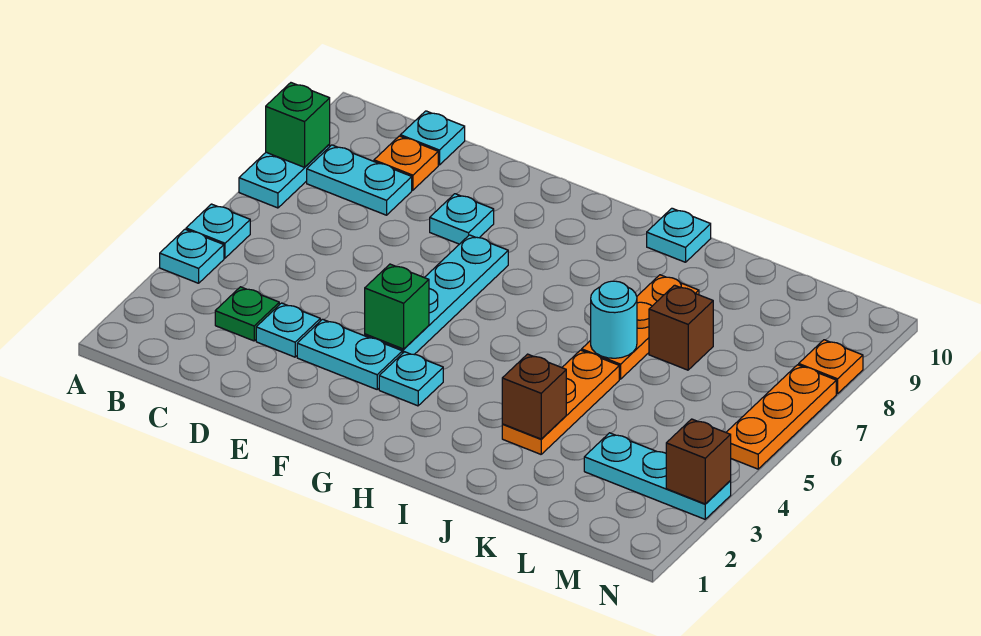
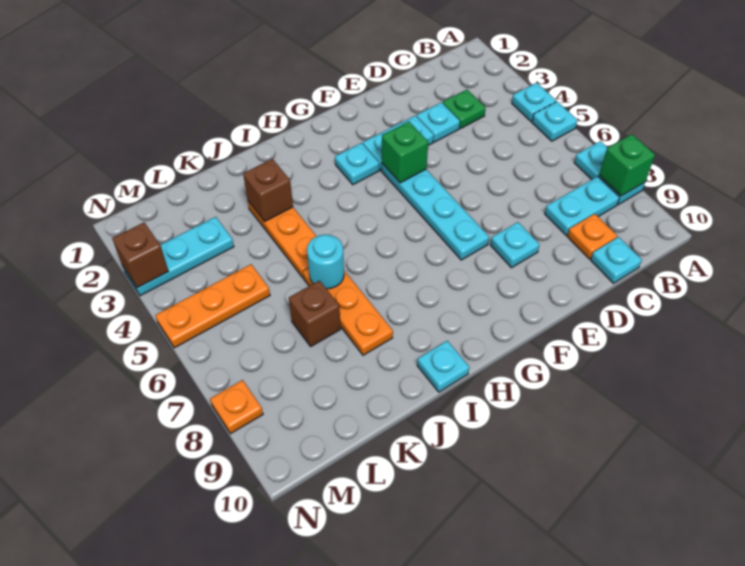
orange 1x3 plate [726,365,836,469] -> orange 1x3 plate turned to [155,264,270,348]

